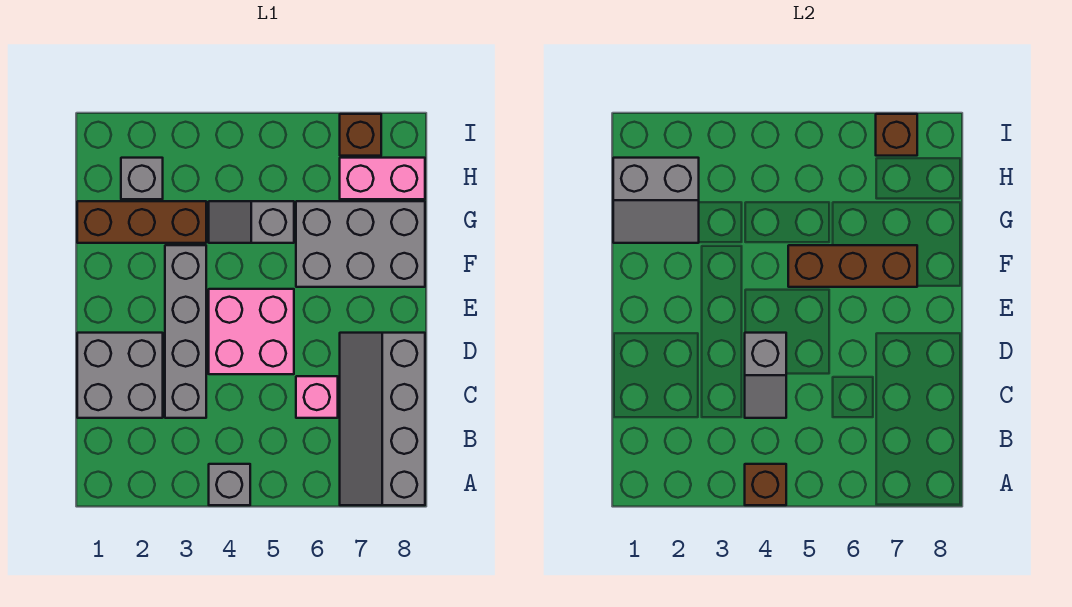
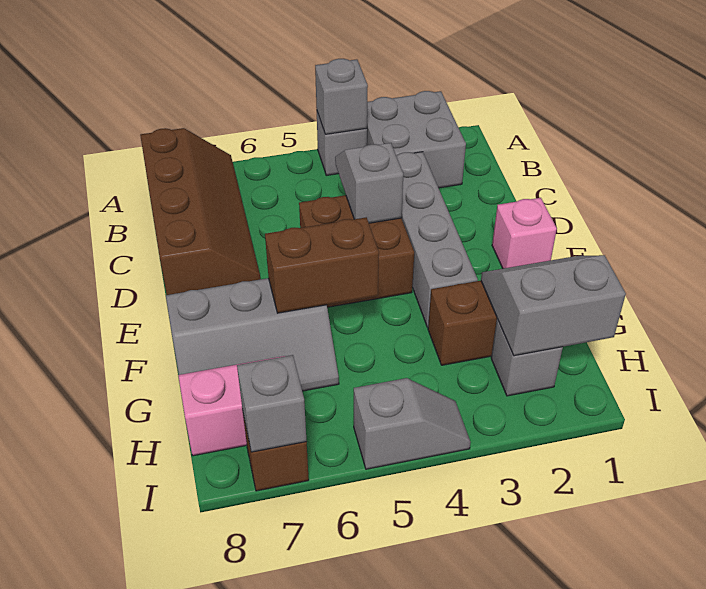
brown 1x1 brick [745,464,786,505] -> grey 1x1 brick [315,59,368,134]
grey 2x4 slope [340,333,425,505] -> brown 2x4 slope [140,128,260,295]
grey 2x2 brick [77,333,163,418] -> grey 2x2 brick moved to [367,91,466,188]
pink 1x1 brick [296,376,338,418] -> pink 1x1 brick moved to [492,198,557,269]
pink 2x2 brick [209,289,294,374] -> brown 2x2 brick [299,195,414,307]
brown 1x3 brick [788,245,917,287] -> brown 1x2 brick [265,217,379,313]
grey 2x3 brick [296,201,425,287] -> grey 2x3 slope [166,278,339,391]
grey 1x2 slope [209,201,294,243] -> grey 1x2 slope moved to [354,378,471,469]
brown 1x1 brick [876,114,917,156] -> grey 1x1 brick [237,355,307,452]

